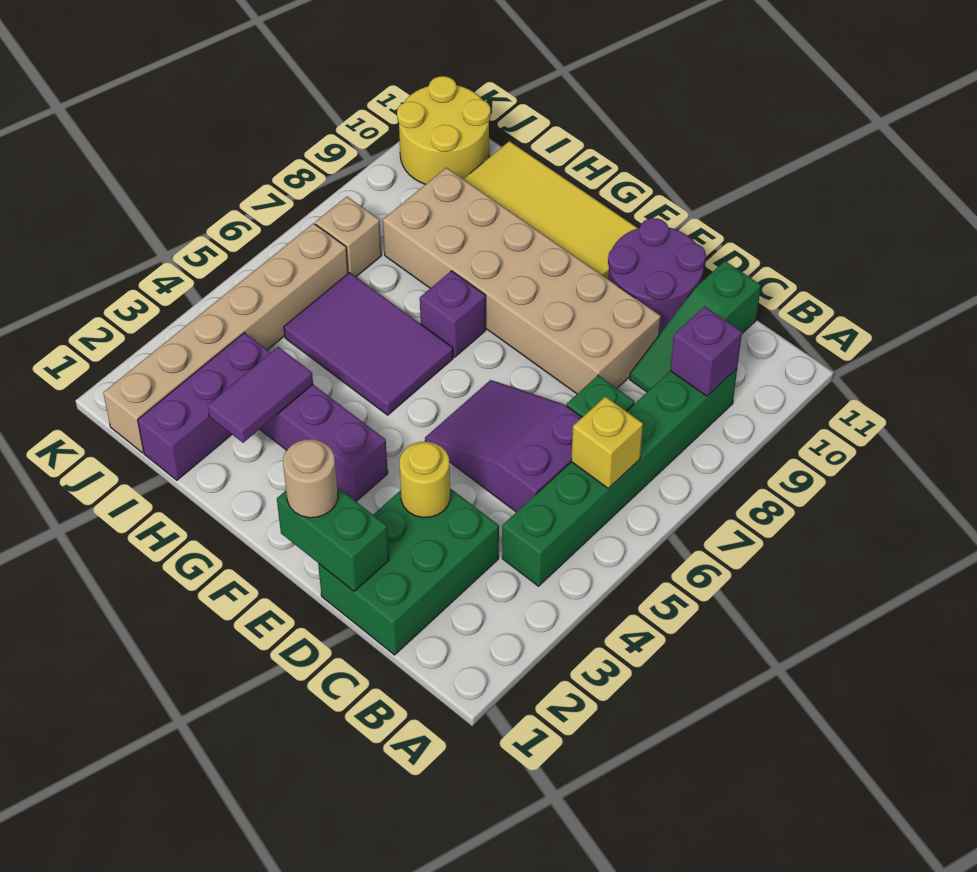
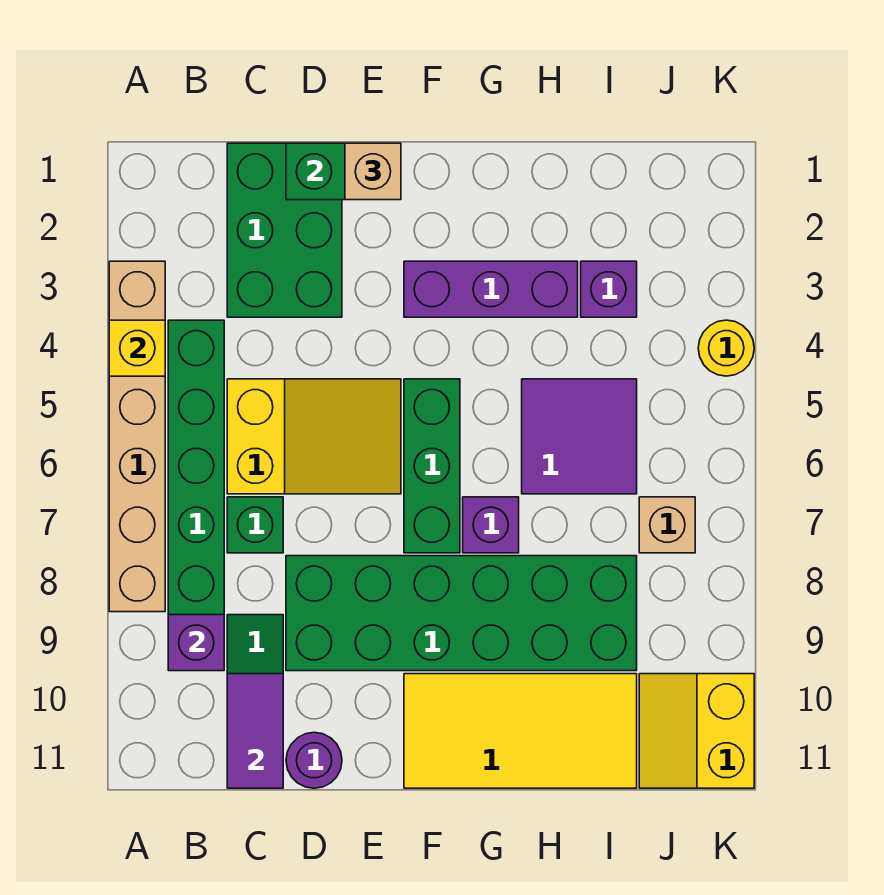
yellow 1x1 brick [571,397,643,488] -> yellow 1x1 brick moved to [109,320,165,376]
purple 2x3 slope [425,380,582,512] -> yellow 2x3 slope [227,379,401,494]
yellow 1x1 round brick [400,442,450,518] -> yellow 1x1 round brick moved to [698,320,754,376]
tan 2x6 brick [383,168,661,394] -> green 2x6 brick [286,556,637,671]
purple 2x2 round brick [608,218,706,334] -> purple 1x1 round brick [286,732,342,788]
tan 1x1 round brick [283,439,338,518] -> tan 1x1 brick [345,143,401,200]
none -> green 1x3 brick [404,379,460,553]
purple 2x3 tile [284,273,453,415] -> purple 2x2 tile [522,379,637,494]
purple 1x2 tile [208,347,313,443] -> purple 1x2 tile moved to [227,674,283,788]
purple 1x3 brick [138,333,271,480] -> purple 1x1 brick [581,261,637,317]
tan 1x6 brick [103,223,348,453] -> tan 1x6 brick moved to [109,261,165,612]
yellow 2x2 round brick [397,76,491,185] -> yellow 2x2 slope [639,674,754,788]

